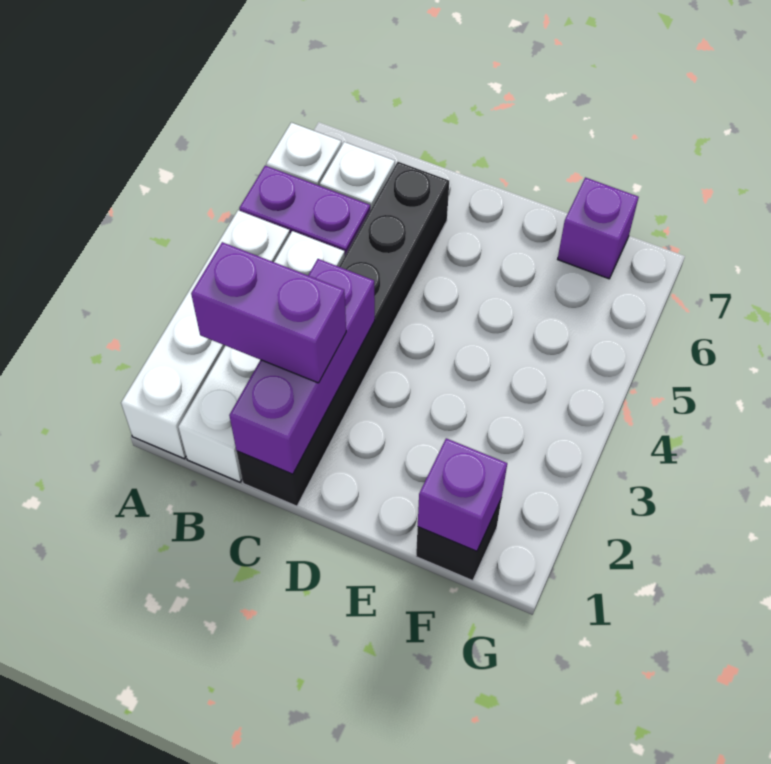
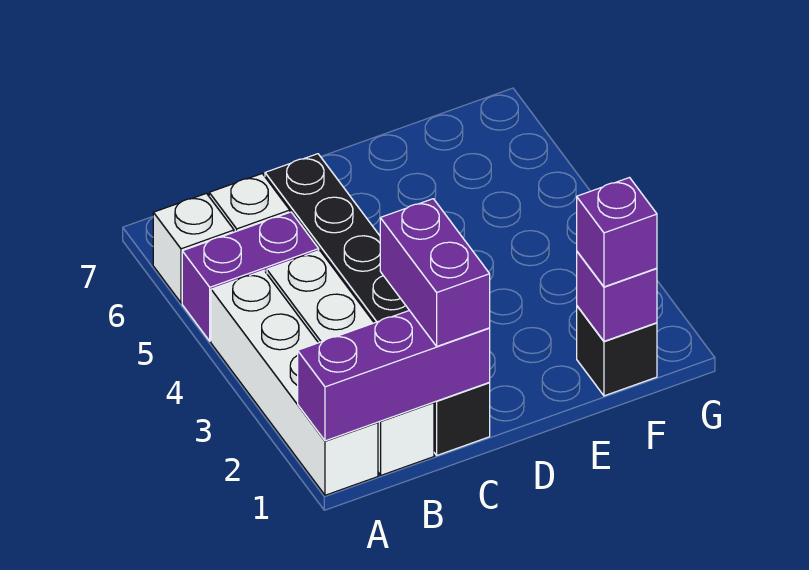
purple 1x2 brick [191,242,346,383] -> purple 1x2 brick turned to [380,199,490,346]
purple 1x3 brick [229,259,375,474] -> purple 1x3 brick turned to [298,311,490,441]
purple 1x1 brick [558,178,639,279] -> purple 1x1 brick moved to [577,178,657,287]

